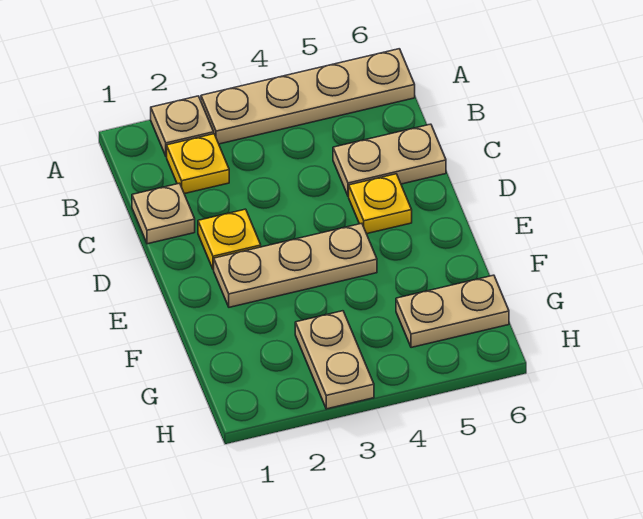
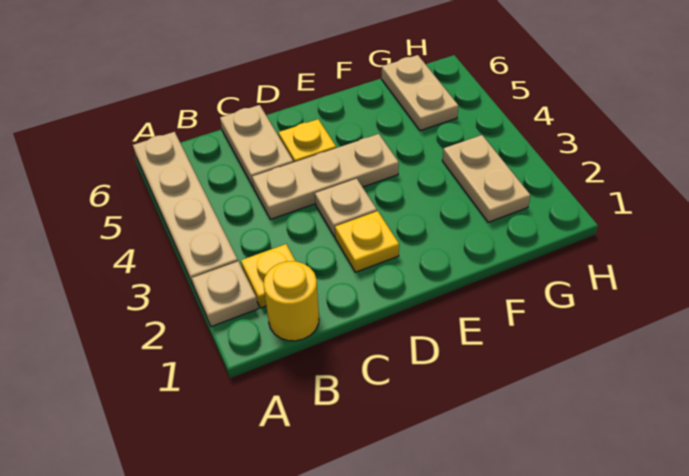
none -> yellow 1x1 round brick [263,261,319,341]
tan 1x1 plate [132,183,195,244] -> tan 1x1 plate moved to [315,179,377,237]
tan 1x3 plate [214,223,377,307] -> tan 1x3 plate turned to [252,134,399,219]
tan 1x2 plate [295,311,374,409] -> tan 1x2 plate turned to [442,135,530,222]

